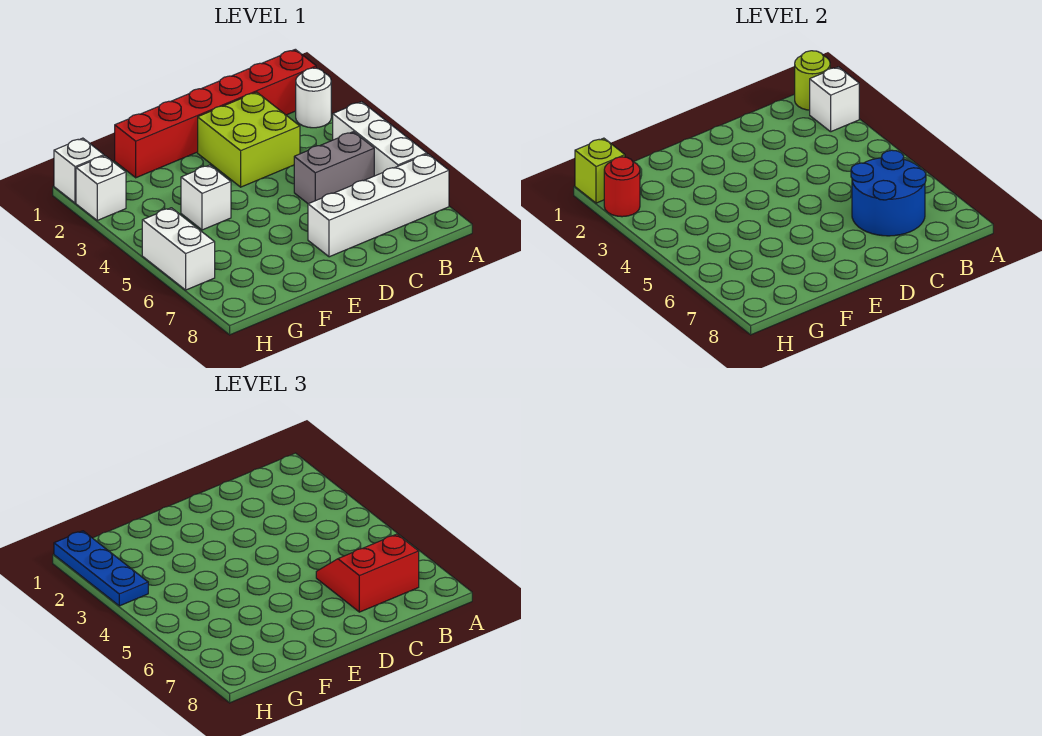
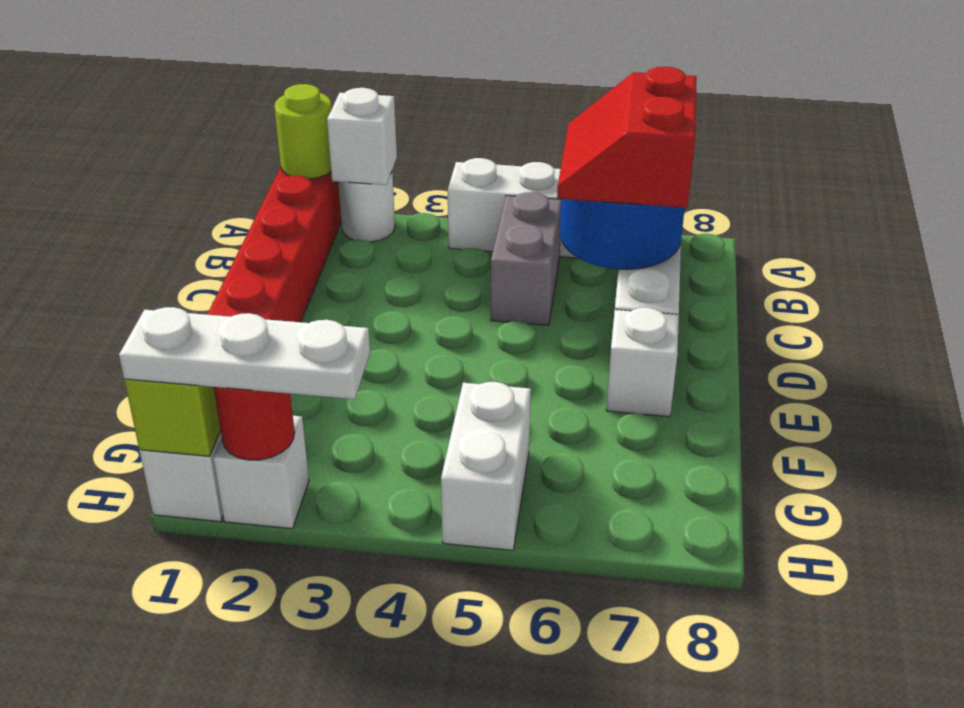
lime 2x2 brick [198,92,300,187] -> none
white 1x1 brick [181,165,231,230] -> white 1x1 brick moved to [606,308,679,417]
blue 1x3 plate [54,531,148,606] -> white 1x3 plate [119,307,370,399]
white 1x2 brick [142,208,215,290] -> white 1x2 brick turned to [441,382,531,550]

